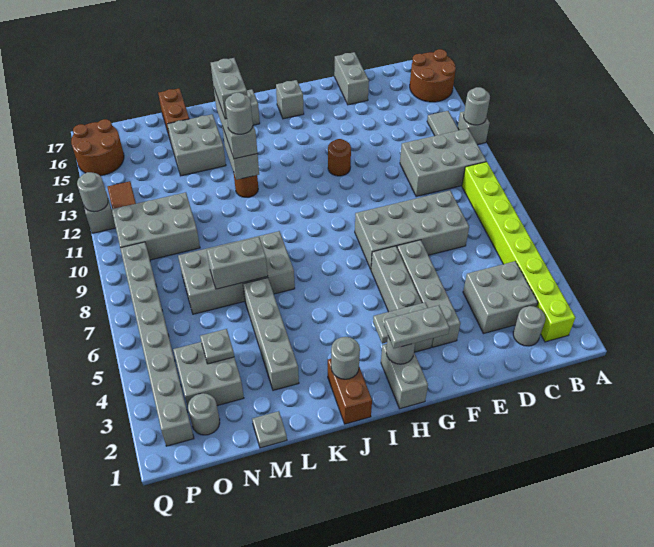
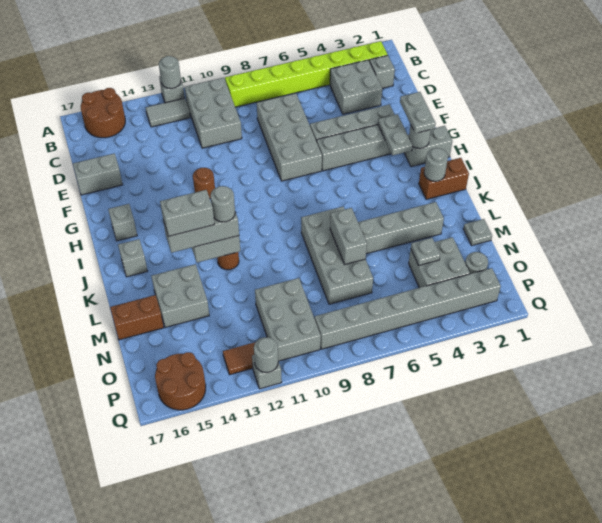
grey 1x1 round brick [513,306,545,346] -> grey 1x1 brick [369,55,395,88]

